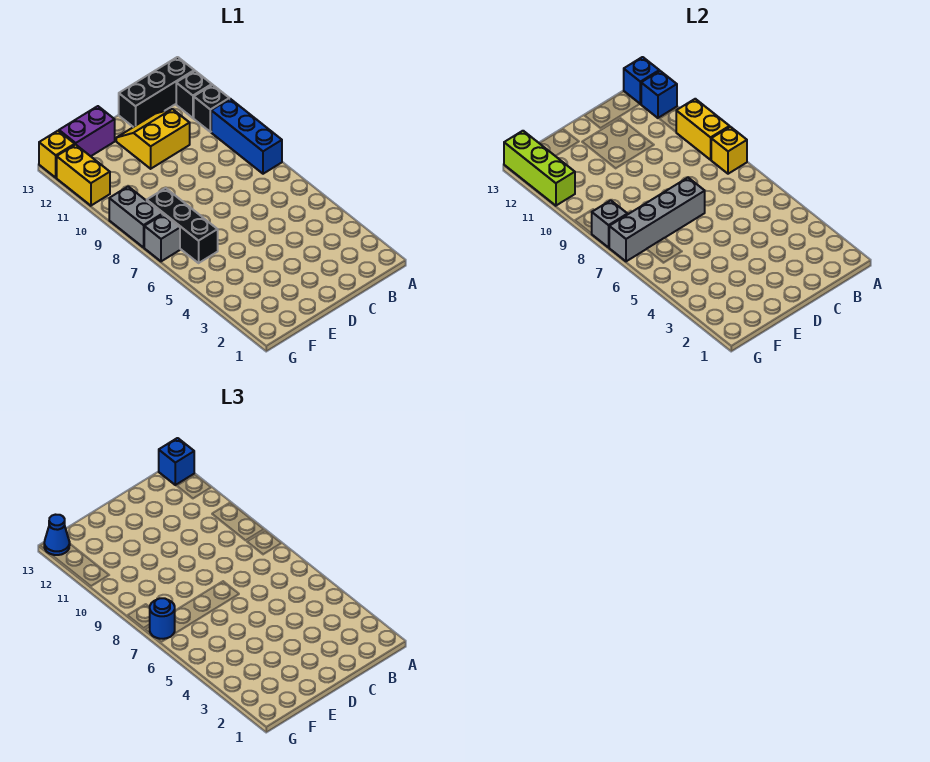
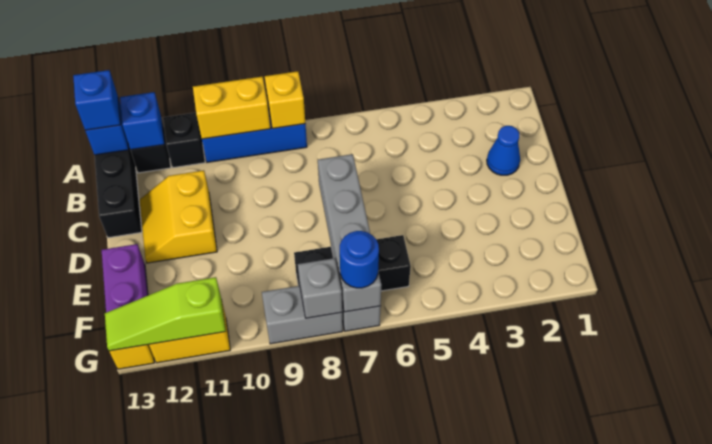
lime 1x3 brick [504,131,575,206] -> lime 1x3 slope [105,277,226,351]
blue 1x1 cone [44,515,70,555] -> blue 1x1 cone moved to [487,126,520,175]

